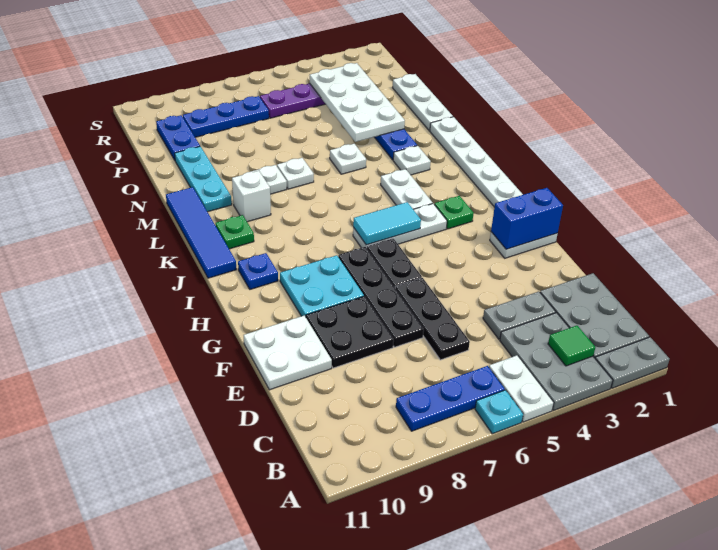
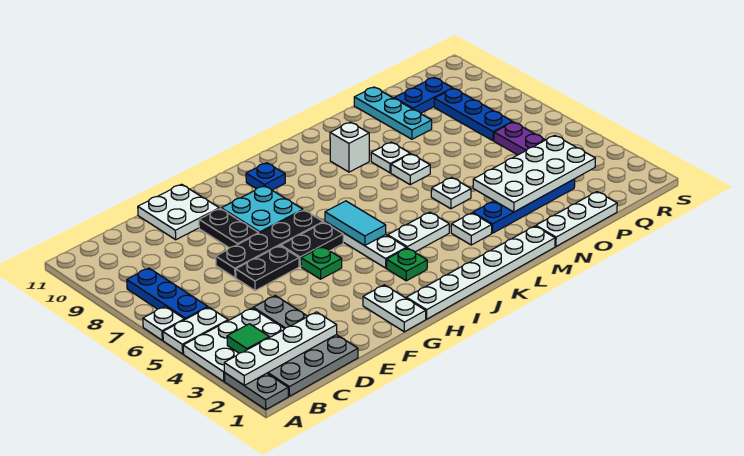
none -> white 1x4 plate [224,312,337,385]
grey 2x3 plate [500,313,613,411] -> white 2x3 plate [183,308,284,381]
cyan 1x1 plate [475,390,523,434] -> white 1x1 plate [143,306,184,340]
black 1x3 plate [395,278,470,360] -> black 1x2 plate [236,246,299,291]
black 2x2 plate [306,296,394,368] -> black 1x2 plate [199,209,259,248]
blue 1x2 brick [491,188,563,249] -> none
blue 1x4 tile [166,187,236,278] -> none
green 1x1 plate [215,215,254,249] -> green 1x1 plate moved to [301,247,342,279]
cyan 1x3 plate [175,146,232,212] -> cyan 1x3 plate turned to [354,87,432,139]

